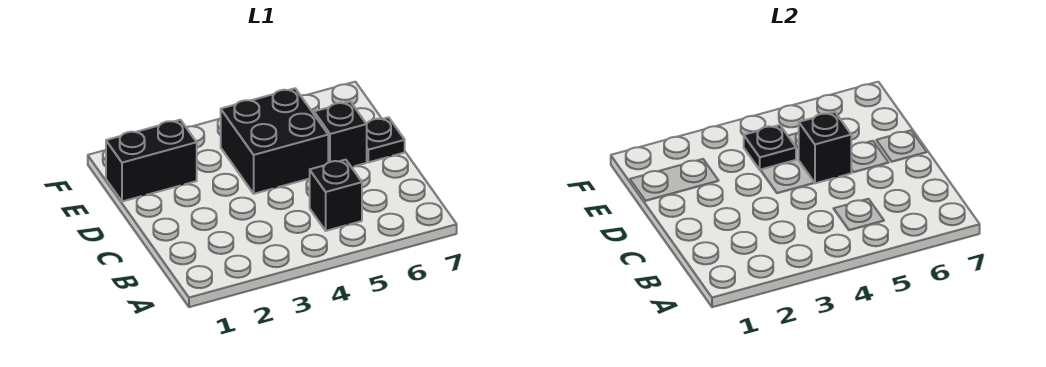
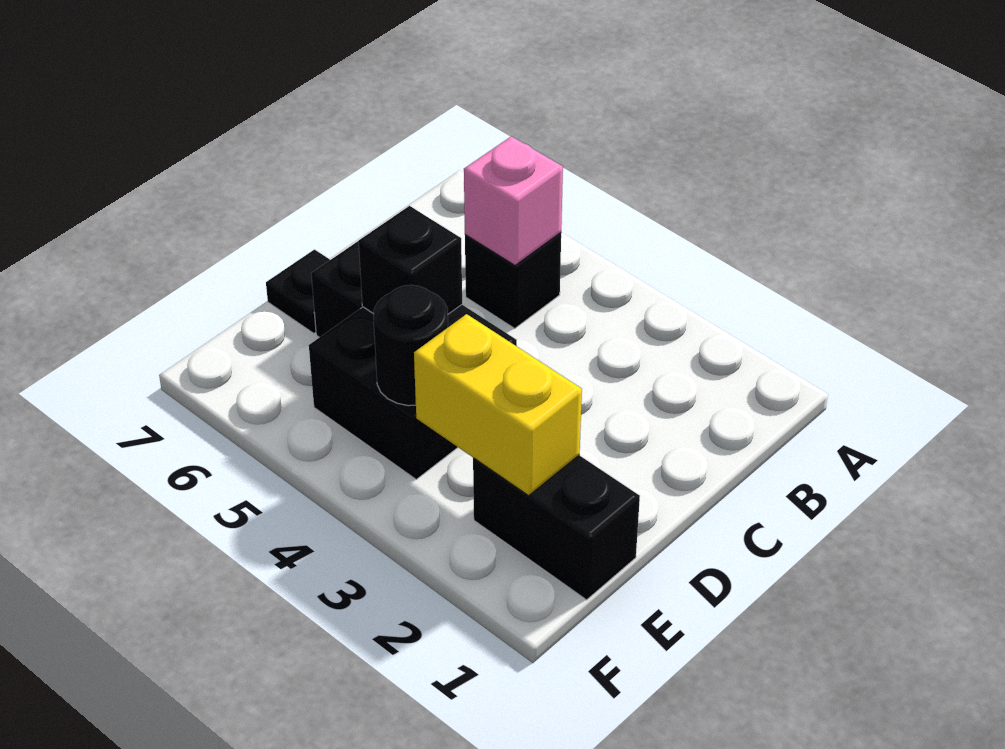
none -> pink 1x1 brick [464,136,563,265]
none -> yellow 1x2 brick [414,314,582,495]
black 1x1 plate [744,125,796,170] -> black 1x1 round brick [374,285,448,406]

